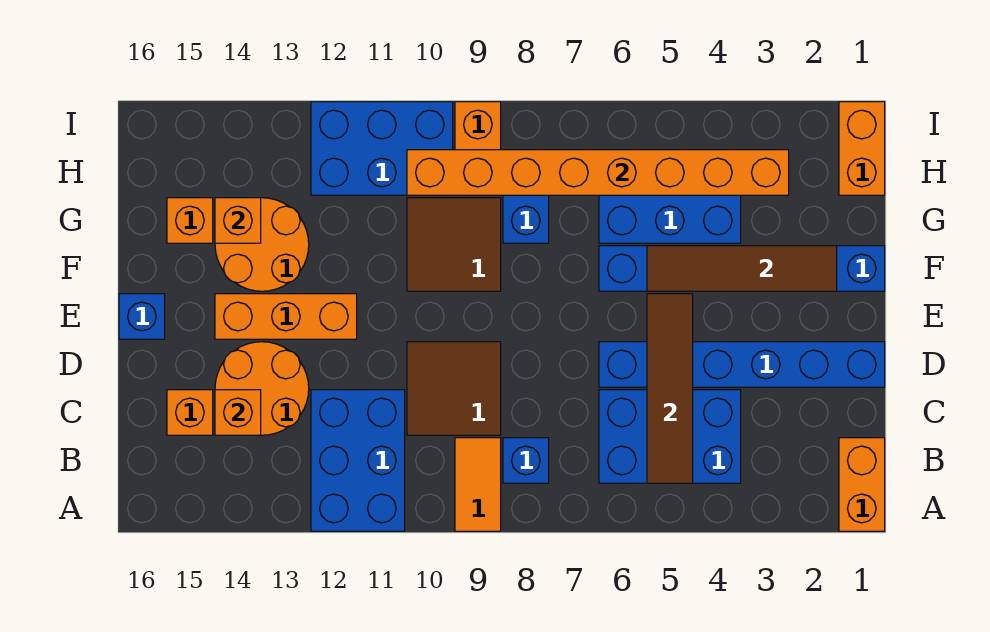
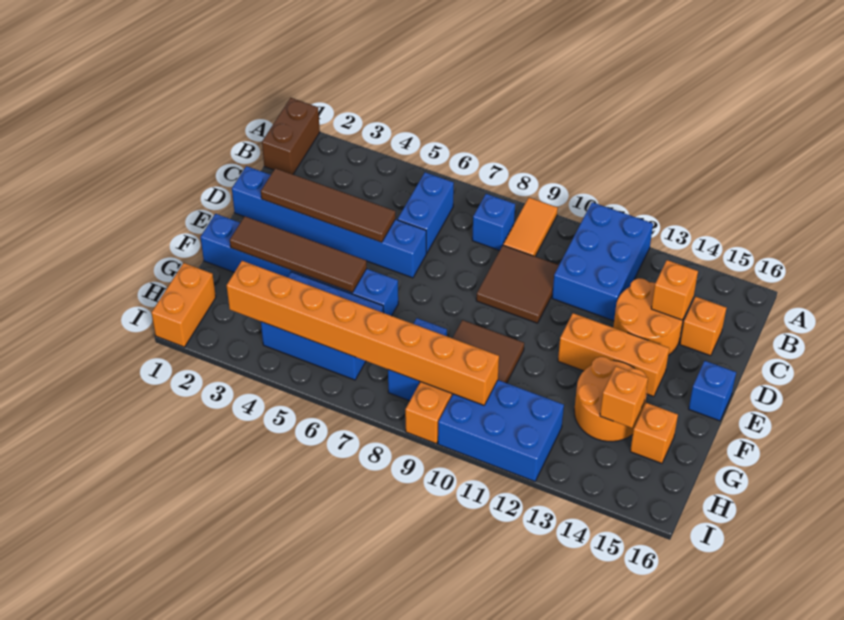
orange 1x2 brick [839,438,885,531] -> brown 1x2 brick [262,98,320,174]
blue 2x3 brick [599,390,741,483] -> blue 1x2 brick [398,172,454,253]
brown 1x4 tile [647,294,693,483] -> brown 1x4 tile turned to [261,168,395,242]

